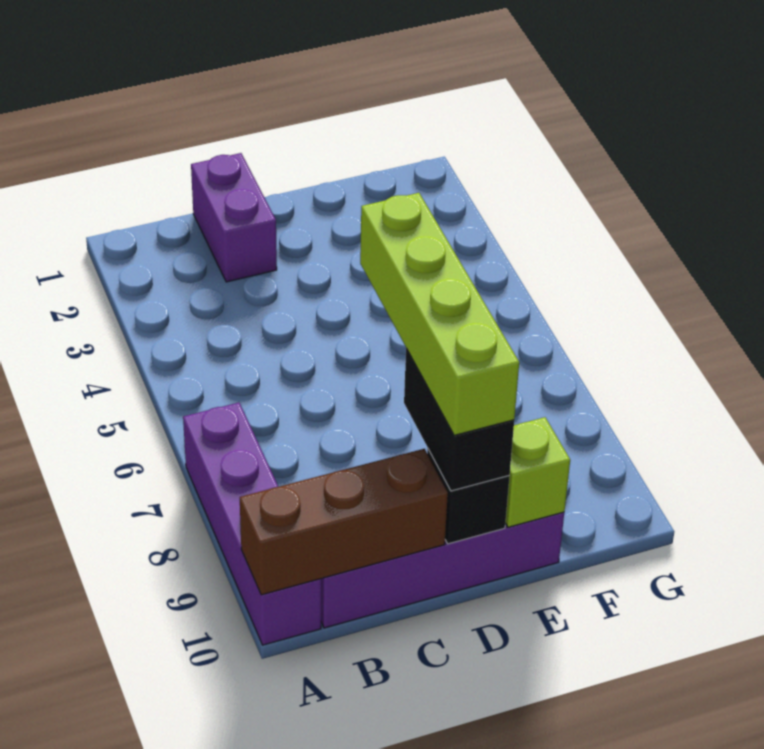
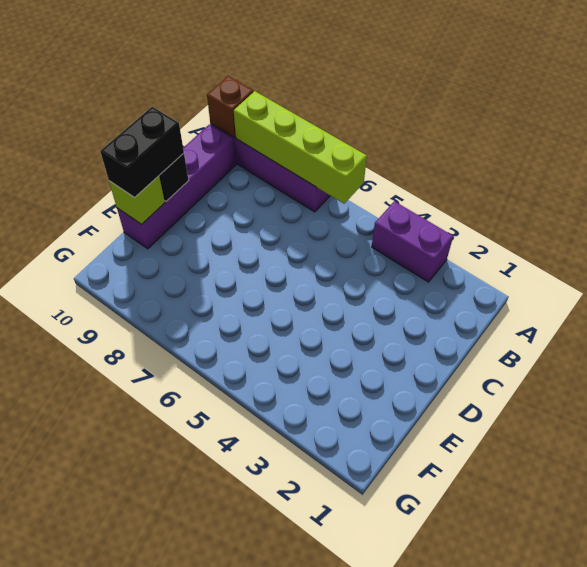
brown 1x3 brick [240,449,448,595] -> brown 1x1 brick [207,76,254,138]
purple 1x2 brick [191,153,277,282] -> purple 1x2 brick moved to [372,201,453,282]
lime 1x4 brick [360,193,519,435] -> lime 1x4 brick moved to [234,91,367,204]
black 1x2 brick [404,348,514,491] -> black 1x2 brick turned to [100,107,184,198]

